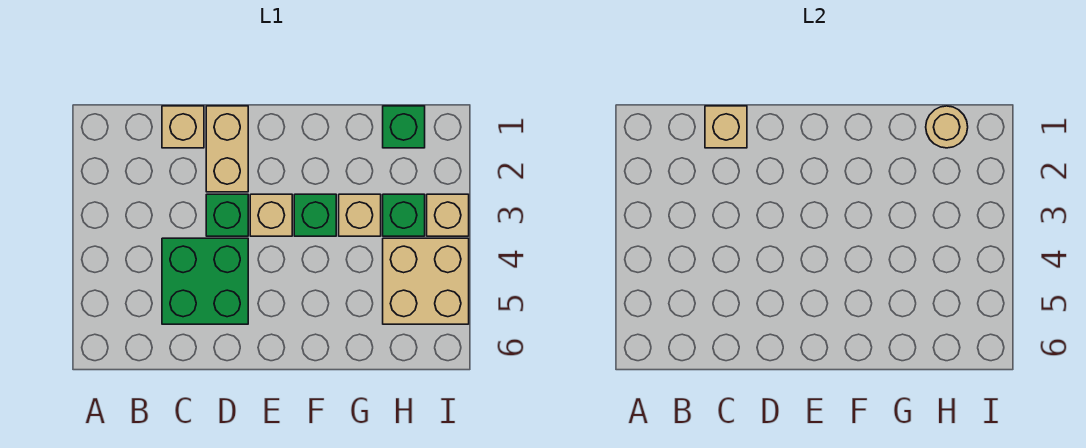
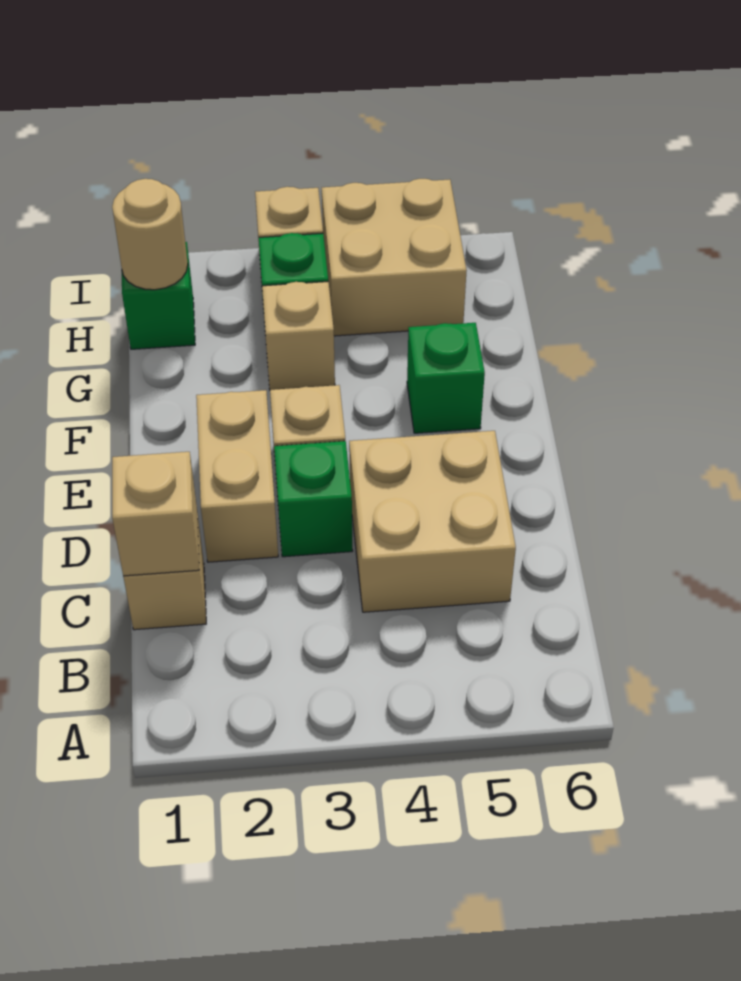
green 2x2 brick [162,238,248,324] -> tan 2x2 brick [349,431,516,612]
tan 1x2 brick [206,106,248,192] -> tan 1x2 brick turned to [196,390,278,562]
green 1x1 brick [294,194,336,236] -> green 1x1 brick moved to [407,323,485,433]

